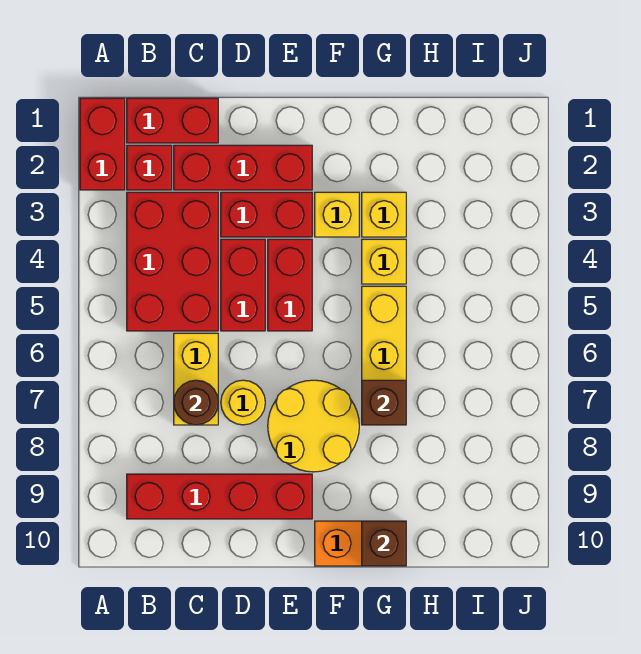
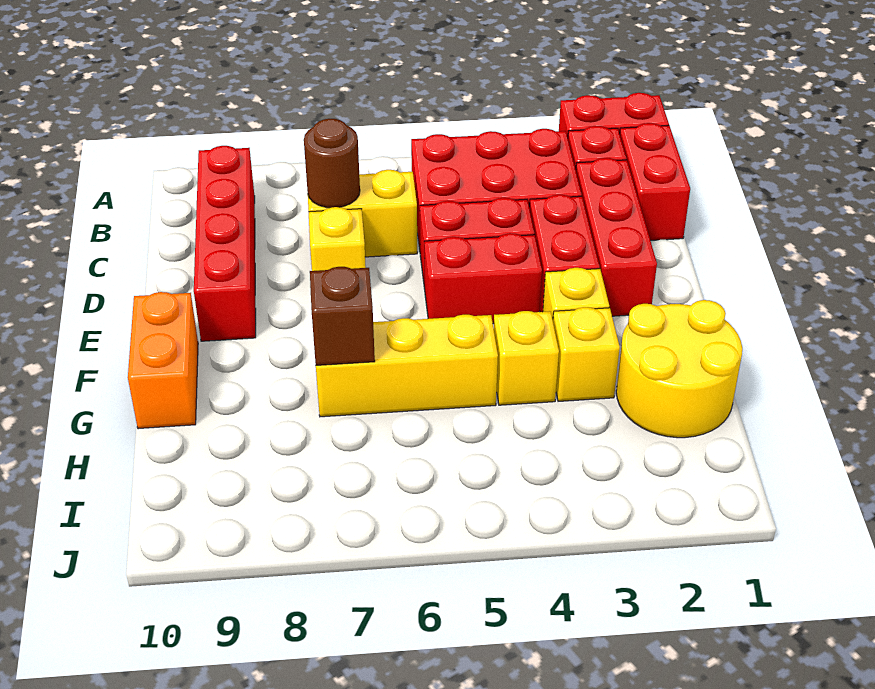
yellow 1x1 round brick [221,380,265,425] -> yellow 1x1 brick [309,207,366,271]
yellow 2x2 round brick [268,380,359,472] -> yellow 2x2 round brick moved to [616,300,742,438]
brown 1x1 brick [362,521,406,566] -> none

